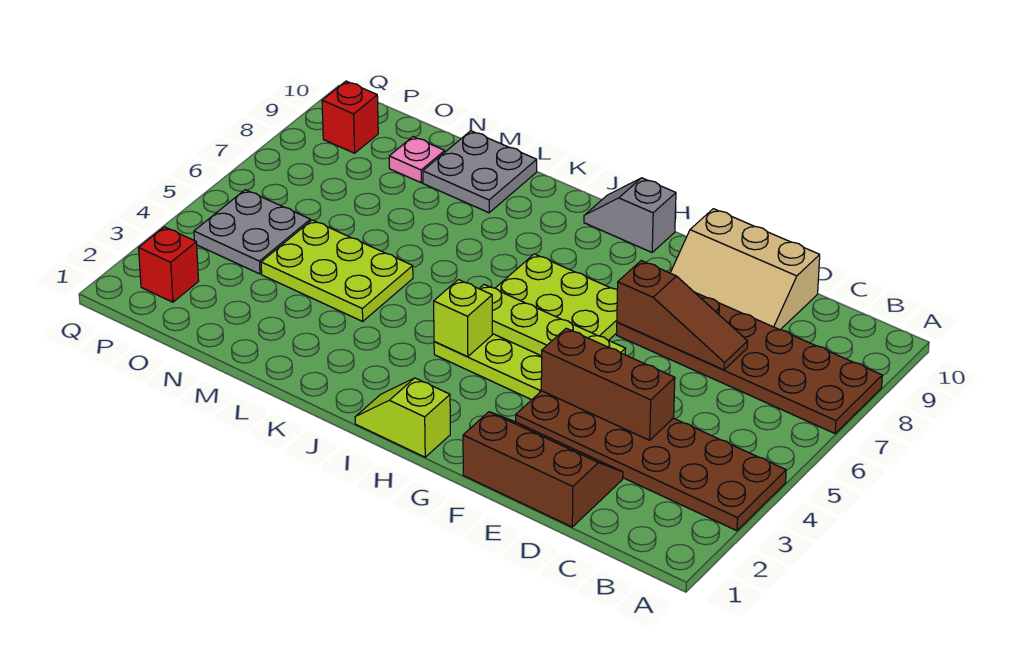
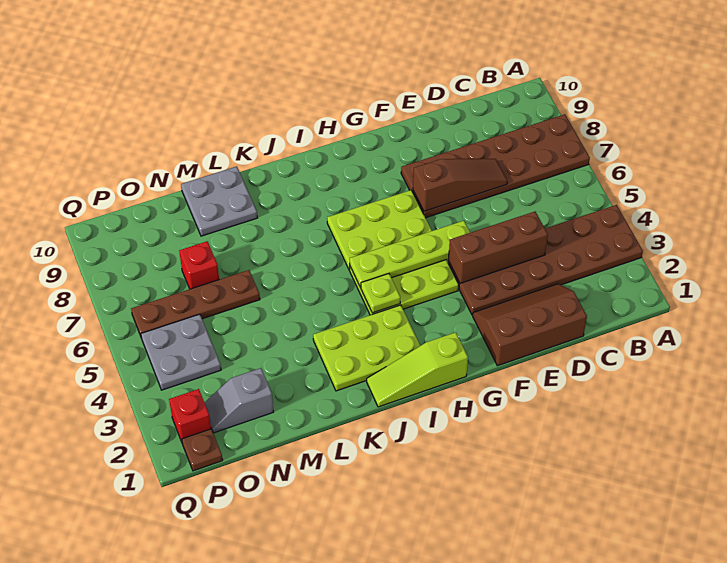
tan 2x3 slope [671,209,820,330] -> none
lime 1x2 slope [355,378,450,457] -> lime 1x3 slope [367,332,468,407]
grey 1x2 slope [584,178,676,252] -> grey 1x2 slope moved to [204,368,273,433]
lime 1x1 brick [434,280,492,357] -> lime 1x1 plate [361,274,400,313]
lime 2x3 plate [261,220,413,321] -> lime 2x3 plate moved to [313,305,420,391]
none -> brown 1x4 plate [131,270,260,336]
pink 1x1 plate [389,137,445,183] -> none
none -> brown 1x1 plate [182,429,223,471]
red 1x1 brick [322,81,378,153] -> red 1x1 brick moved to [179,241,219,289]

